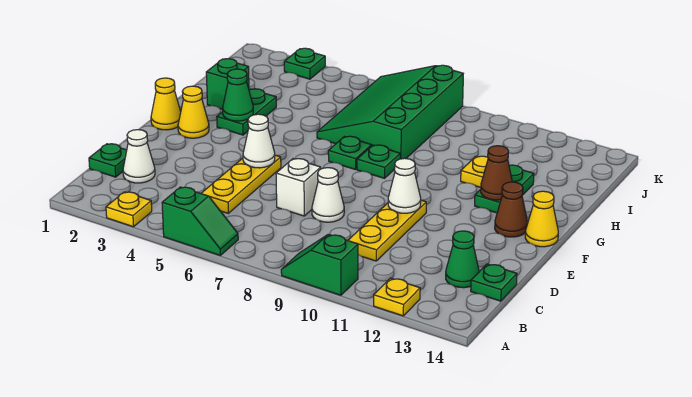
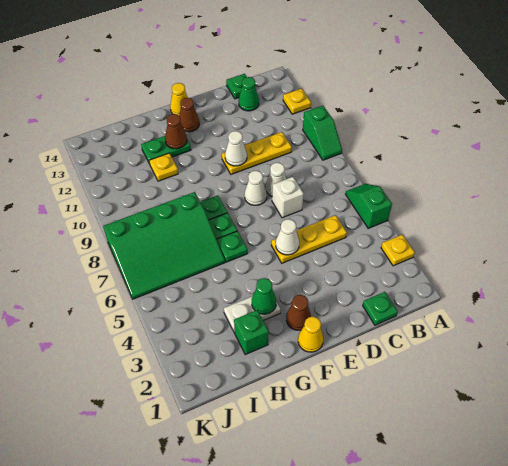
white 1x1 cone [123,130,155,183] -> white 1x1 cone moved to [245,171,267,205]
yellow 1x1 cone [178,86,209,138] -> brown 1x1 cone [286,295,311,330]
green 1x2 plate [217,89,276,135] -> white 1x2 plate [224,296,280,333]
green 1x1 plate [284,48,325,79] -> green 1x1 plate moved to [217,231,248,262]

